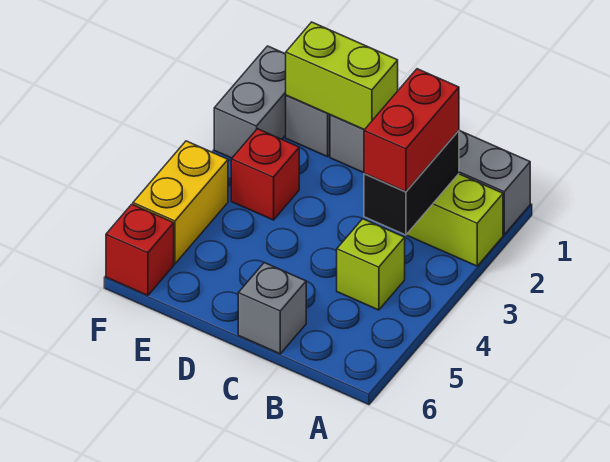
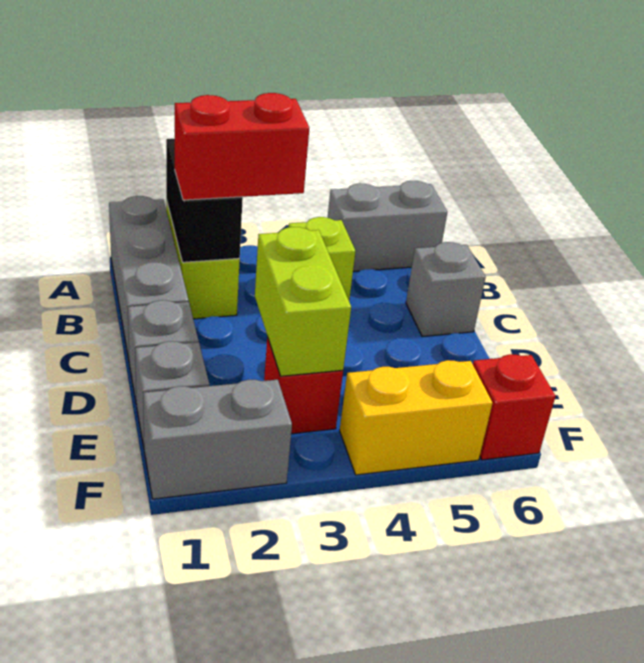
none -> grey 1x2 brick [328,181,447,272]
black 1x2 brick [364,131,459,235] -> black 1x2 brick turned to [166,139,243,262]
lime 1x2 brick [286,22,398,130] -> lime 1x2 brick moved to [255,227,351,376]

